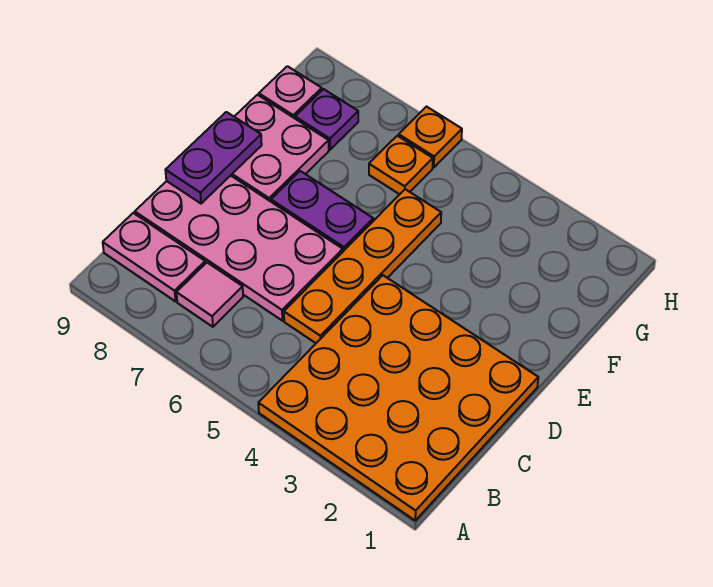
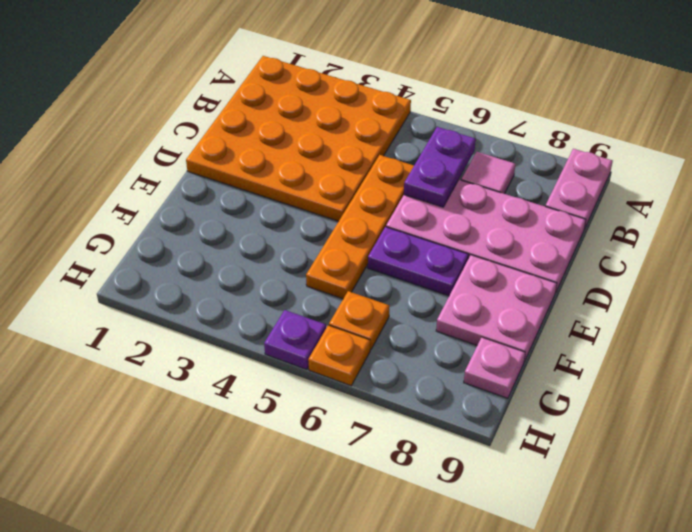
pink 1x2 plate [103,213,205,301] -> pink 1x2 plate turned to [545,149,613,229]
purple 1x2 plate [165,112,262,204] -> purple 1x2 plate moved to [404,127,476,207]
purple 1x1 plate [295,89,358,150] -> purple 1x1 plate moved to [264,310,326,369]

